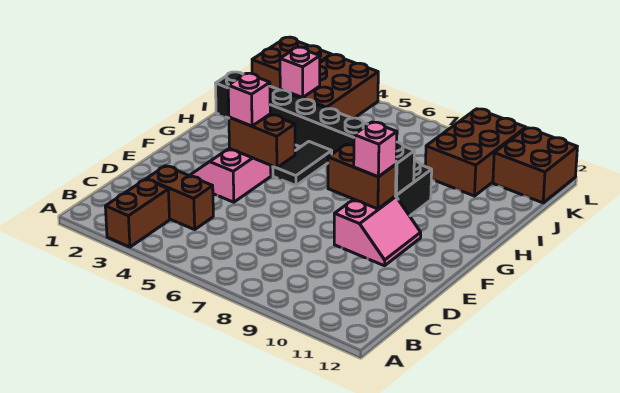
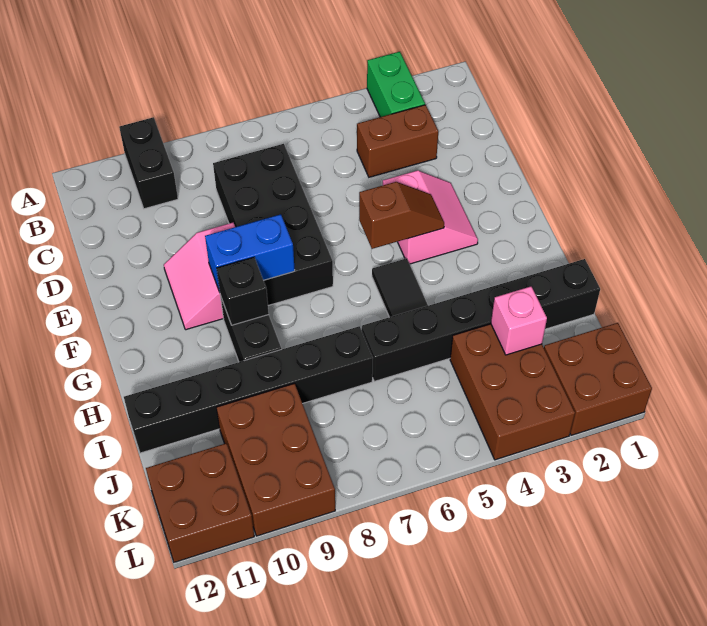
brown 1x2 brick [105,179,170,247] -> green 1x2 brick [367,52,425,117]
none -> black 1x2 brick [119,117,178,209]
none -> black 2x4 brick [213,144,333,305]
brown 1x2 brick [229,114,295,168] -> brown 1x2 slope [359,182,444,249]
pink 1x1 brick [228,73,270,126] -> none
brown 1x2 brick [328,144,396,209] -> blue 1x2 brick [205,214,295,292]
pink 1x1 brick [354,122,397,177] -> none
none -> black 1x6 brick [124,326,373,453]

